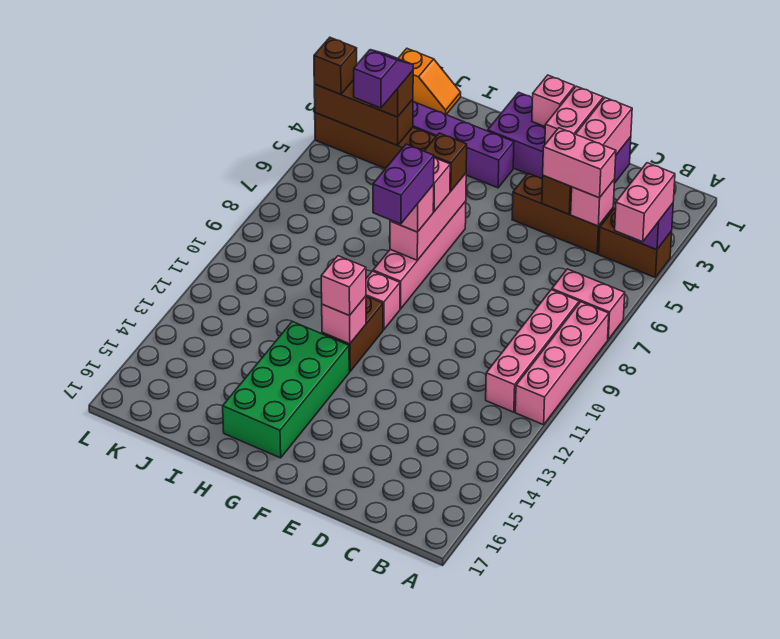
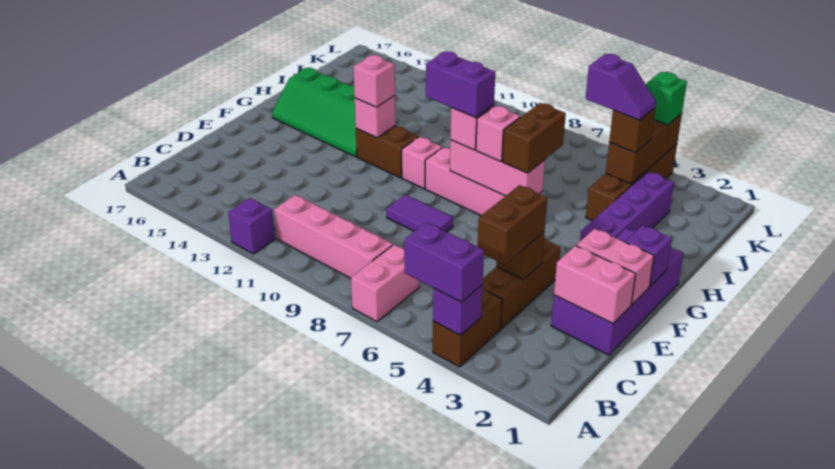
pink 1x2 brick [615,163,675,242] -> purple 1x2 brick [404,222,484,302]
pink 1x4 brick [515,302,609,425] -> none
none -> purple 1x1 brick [228,198,275,254]
pink 1x1 brick [571,179,615,226] -> none
pink 1x2 brick [543,128,616,198] -> brown 1x2 brick [478,185,547,265]
none -> purple 1x2 tile [387,195,453,232]
pink 1x1 brick [532,75,575,126] -> purple 1x1 brick [626,225,672,286]
brown 1x1 brick [424,133,467,191] -> brown 1x2 brick [502,103,566,173]
green 2x4 brick [223,322,349,458] -> green 2x4 slope [272,68,357,157]
orange 1x2 slope [398,49,461,114] -> none
brown 1x1 brick [314,38,357,95] -> green 1x1 brick [646,72,687,125]

